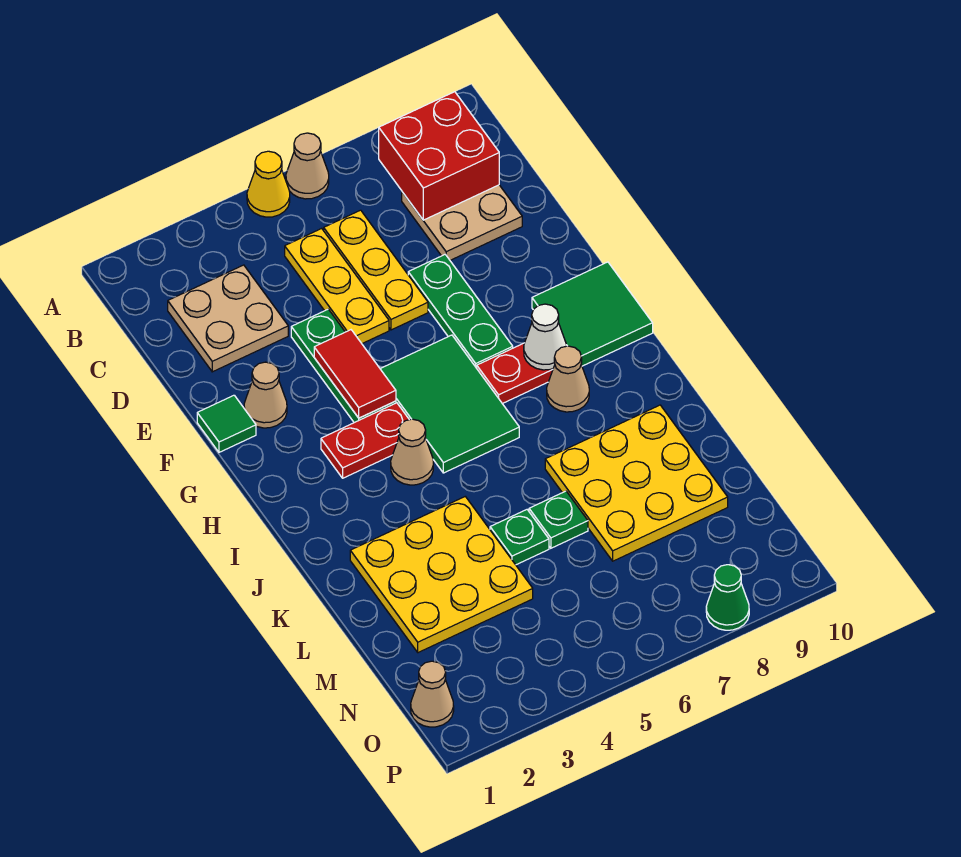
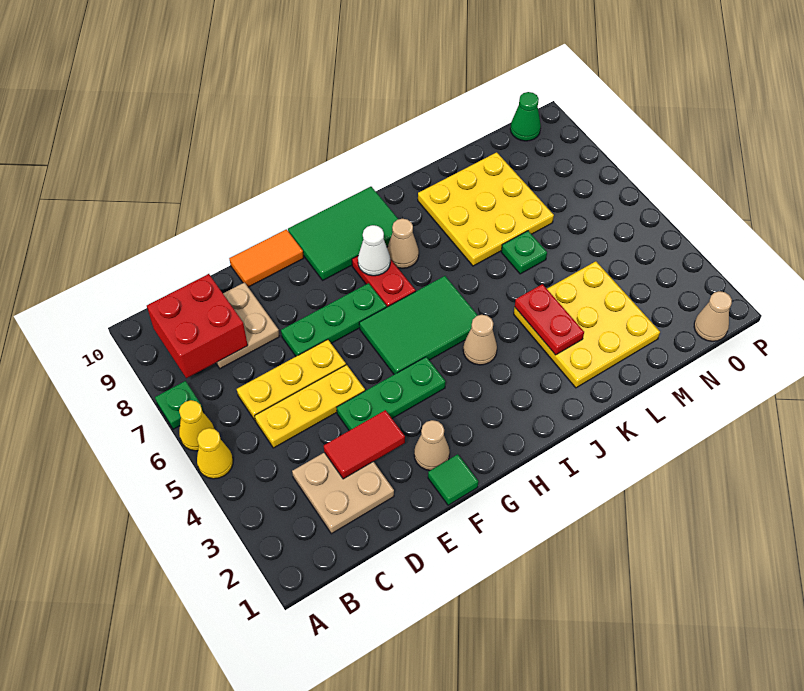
tan 1x1 cone [286,133,329,199] -> yellow 1x1 cone [179,400,214,451]
none -> orange 1x2 tile [229,229,304,287]
red 1x2 tile [314,330,396,418] -> red 1x2 tile moved to [324,410,405,479]
green 2x2 tile [532,262,653,366] -> green 2x3 tile [288,187,398,280]
red 1x2 plate [321,403,409,478] -> red 1x2 plate moved to [515,284,584,355]
green 1x1 plate [490,510,549,565] -> green 1x1 plate moved to [155,381,204,429]
green 1x1 cone [706,565,749,630] -> green 1x1 cone moved to [510,92,541,141]

